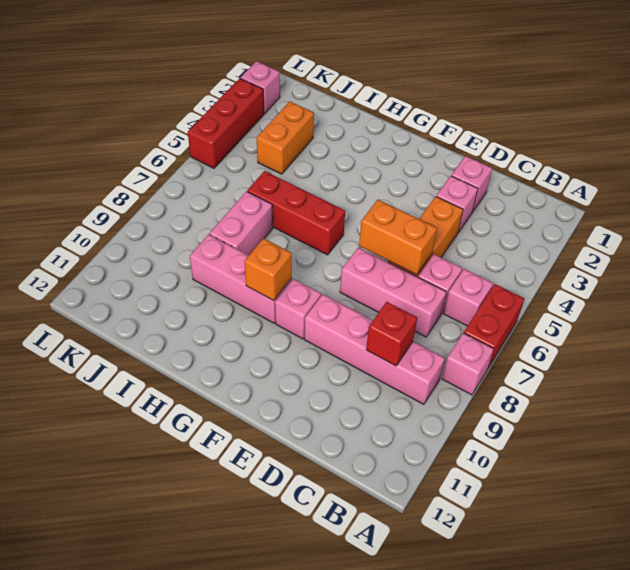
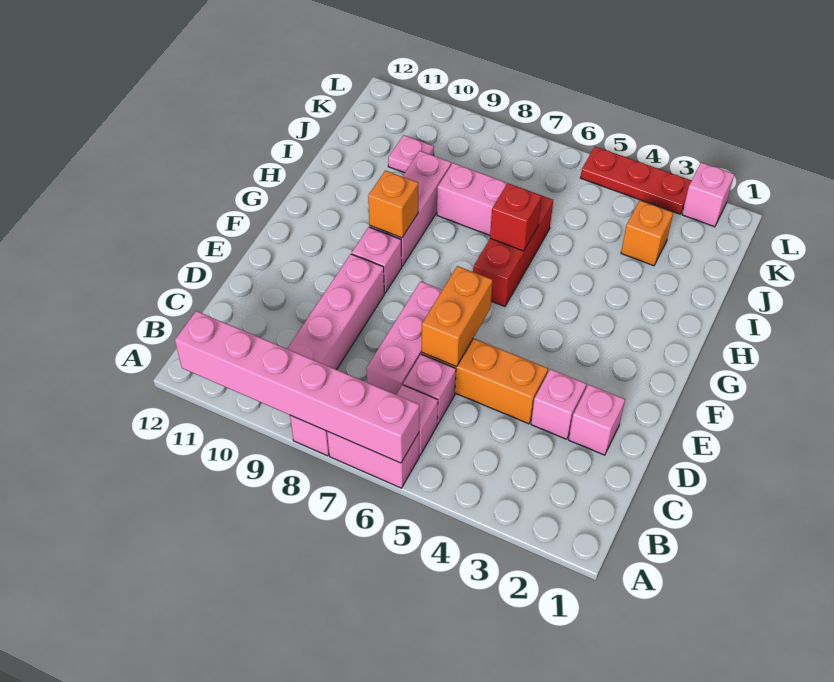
red 1x2 brick [464,284,524,368] -> pink 1x2 brick [327,431,419,488]
none -> pink 1x6 brick [175,311,419,463]
red 1x1 brick [366,302,417,366] -> red 1x1 brick moved to [490,183,542,251]
orange 1x2 brick [257,101,314,174] -> orange 1x1 brick [621,201,673,266]
none -> pink 1x1 plate [388,135,434,173]
red 1x3 brick [188,78,264,168] -> red 1x3 plate [581,147,692,214]

